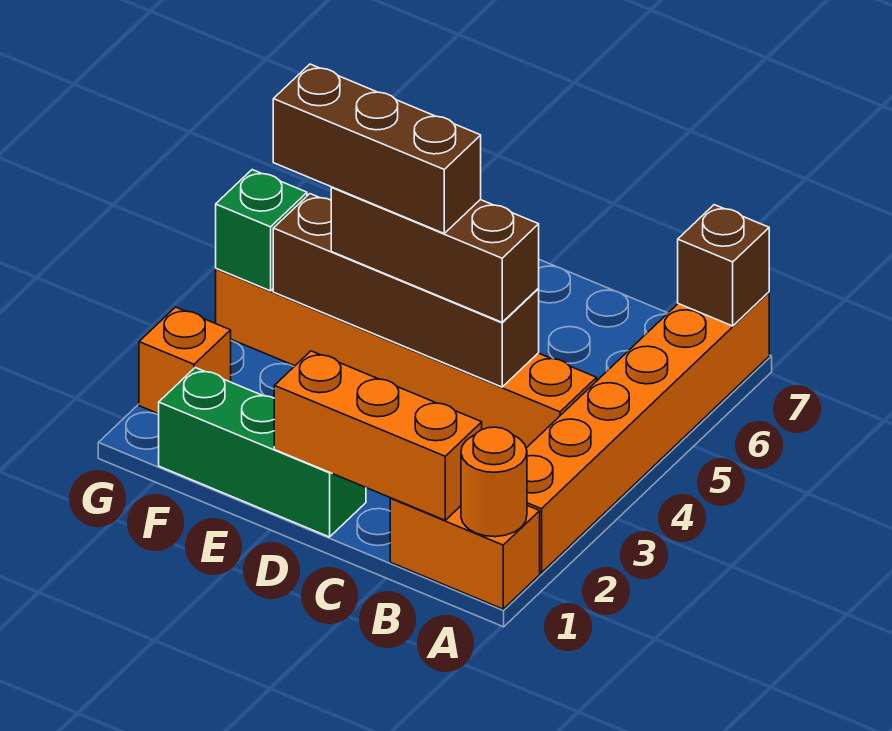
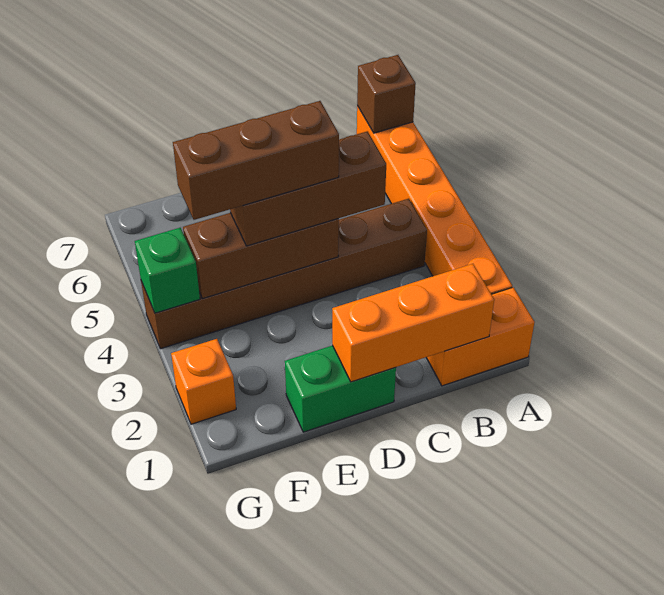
orange 1x1 round brick [461,427,527,537] -> none
orange 1x6 brick [216,269,597,448] -> brown 1x6 brick [141,199,427,349]
brown 1x4 brick [273,194,539,387] -> brown 1x3 brick [183,213,339,299]
green 1x3 brick [159,368,366,537] -> green 1x2 brick [285,346,396,432]

